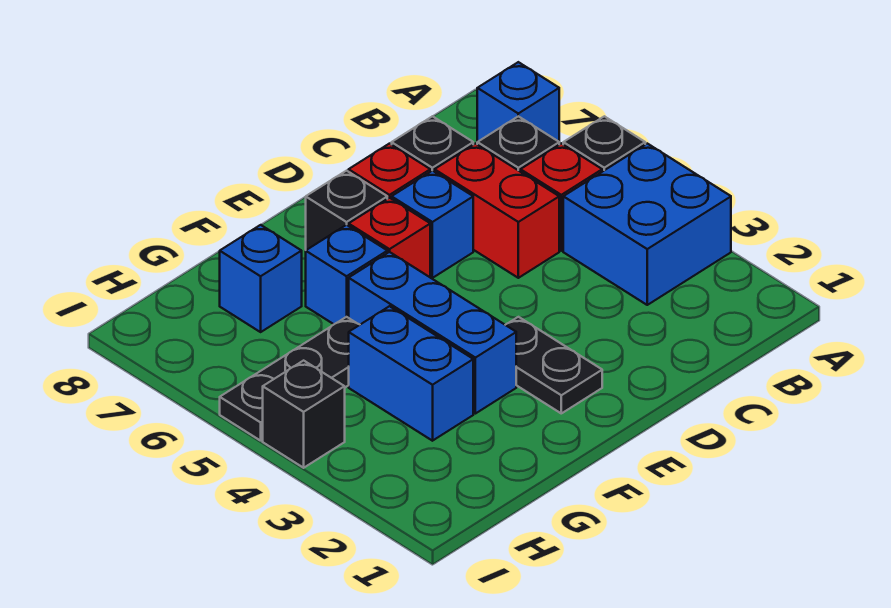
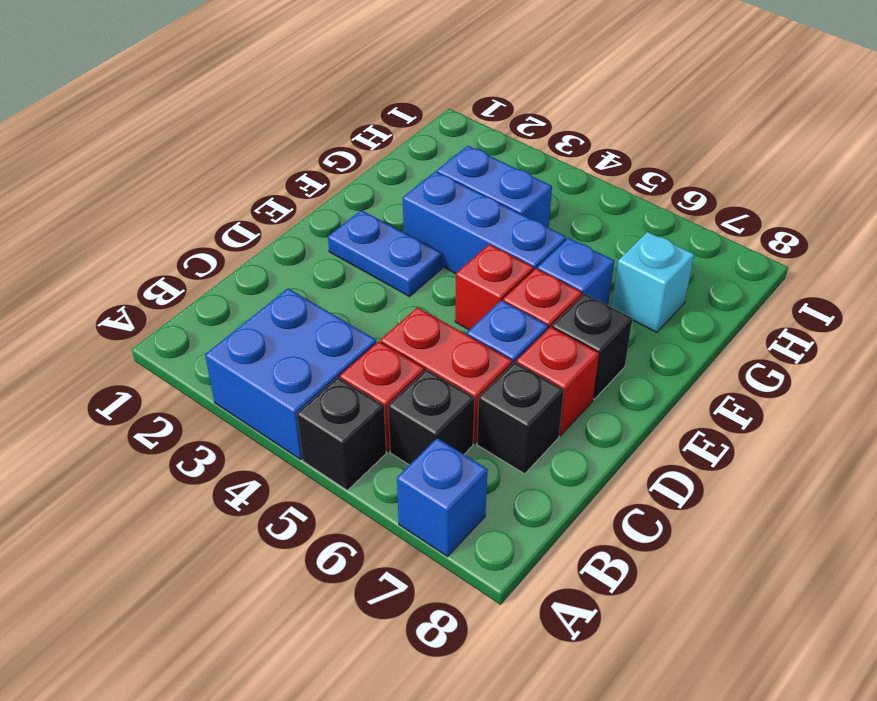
black 1x2 plate [506,317,602,413] -> blue 1x2 plate [328,210,442,296]
none -> red 1x1 brick [455,244,534,330]
black 1x3 plate [220,317,360,441] -> none
blue 1x1 brick [220,225,302,332] -> cyan 1x1 brick [612,232,694,332]
black 1x1 brick [263,361,345,468] -> none

